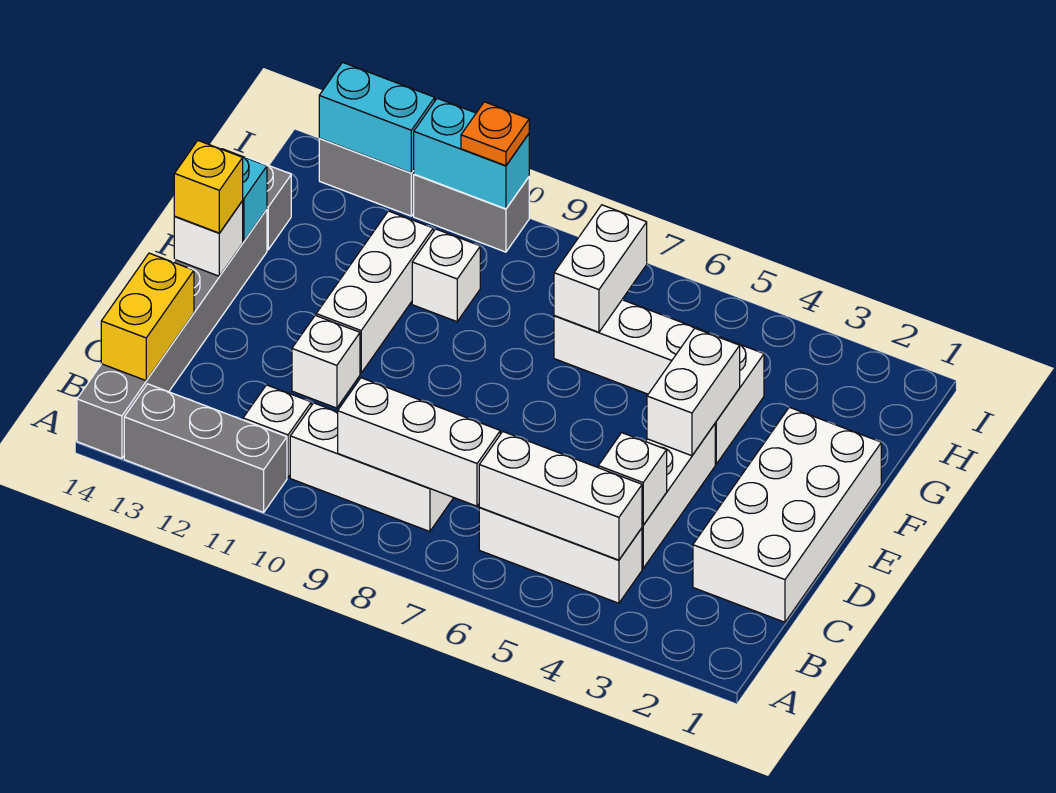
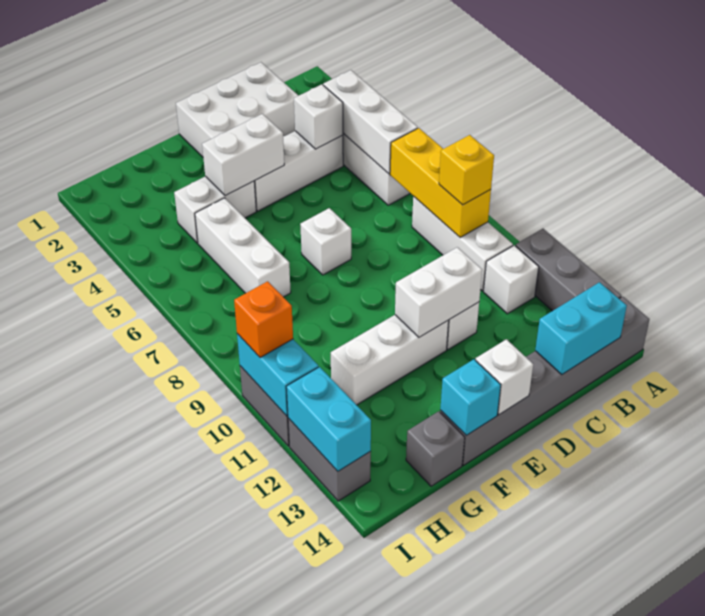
white 1x3 brick [338,378,500,506] -> yellow 1x3 brick [390,128,491,237]
yellow 1x2 brick [101,253,194,380] -> cyan 1x2 brick [535,282,627,374]
white 2x4 brick [693,407,881,622] -> white 2x3 brick [176,62,298,157]
yellow 1x1 brick [174,141,243,233] -> yellow 1x1 brick moved to [439,135,494,205]
white 1x2 brick [554,205,647,332] -> white 1x2 brick moved to [395,247,482,337]
white 1x1 brick [412,229,480,322] -> white 1x1 brick moved to [300,208,351,275]
orange 1x1 plate [461,102,529,166] -> orange 1x1 brick [234,281,293,358]

